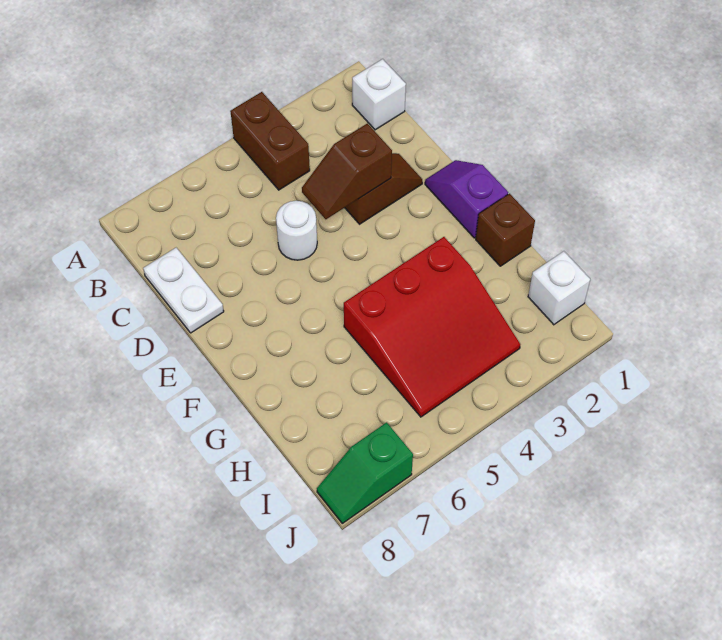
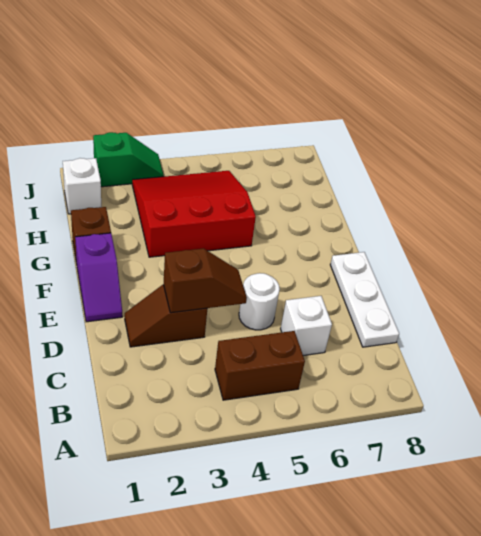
brown 1x2 brick [230,92,310,190] -> brown 1x2 brick turned to [215,331,305,400]
white 1x1 brick [352,59,406,130] -> white 1x1 brick moved to [281,296,332,356]
white 1x2 plate [143,248,224,333] -> white 1x3 plate [330,252,399,347]
green 1x2 slope [317,422,413,523] -> green 1x2 slope moved to [93,132,164,187]

